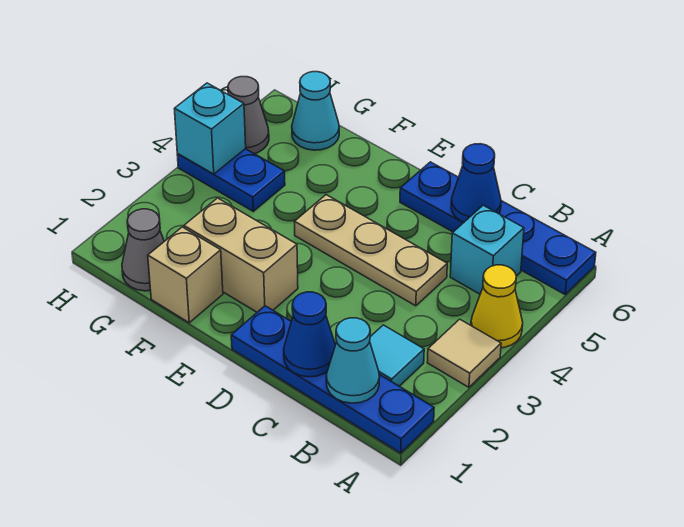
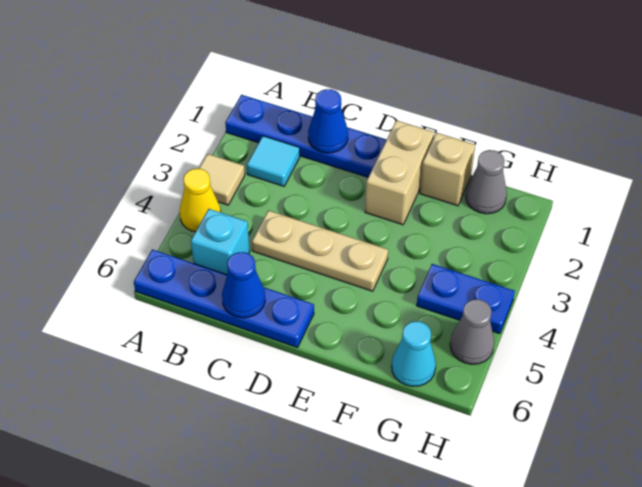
cyan 1x1 cone [326,318,380,403] -> none
tan 1x2 brick [184,198,298,312] -> tan 1x2 brick turned to [365,120,435,225]
cyan 1x1 brick [174,83,246,174] -> none

